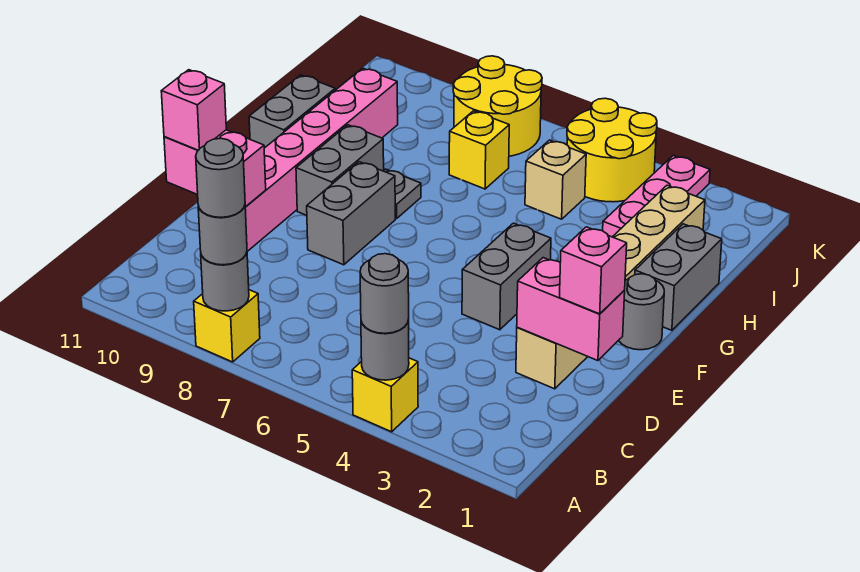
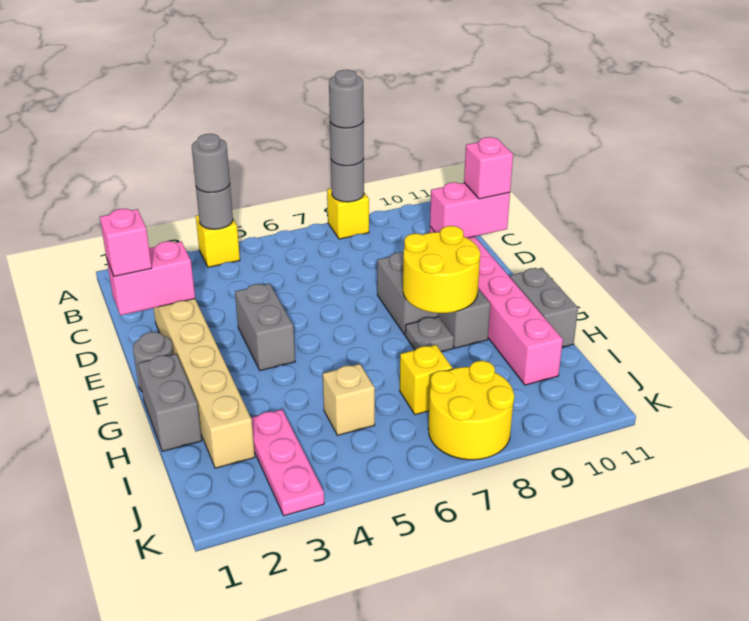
yellow 2x2 round brick [567,98,657,202] -> yellow 2x2 round brick moved to [403,226,480,313]

